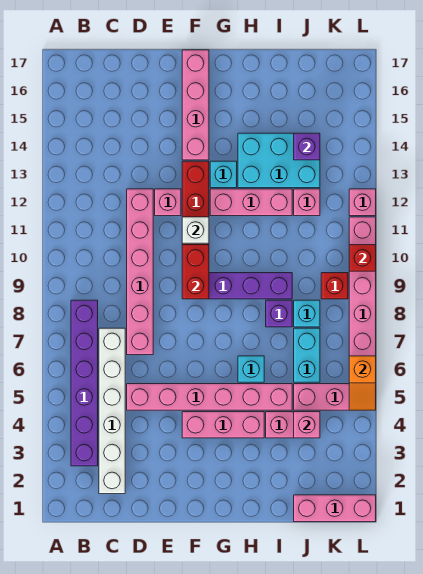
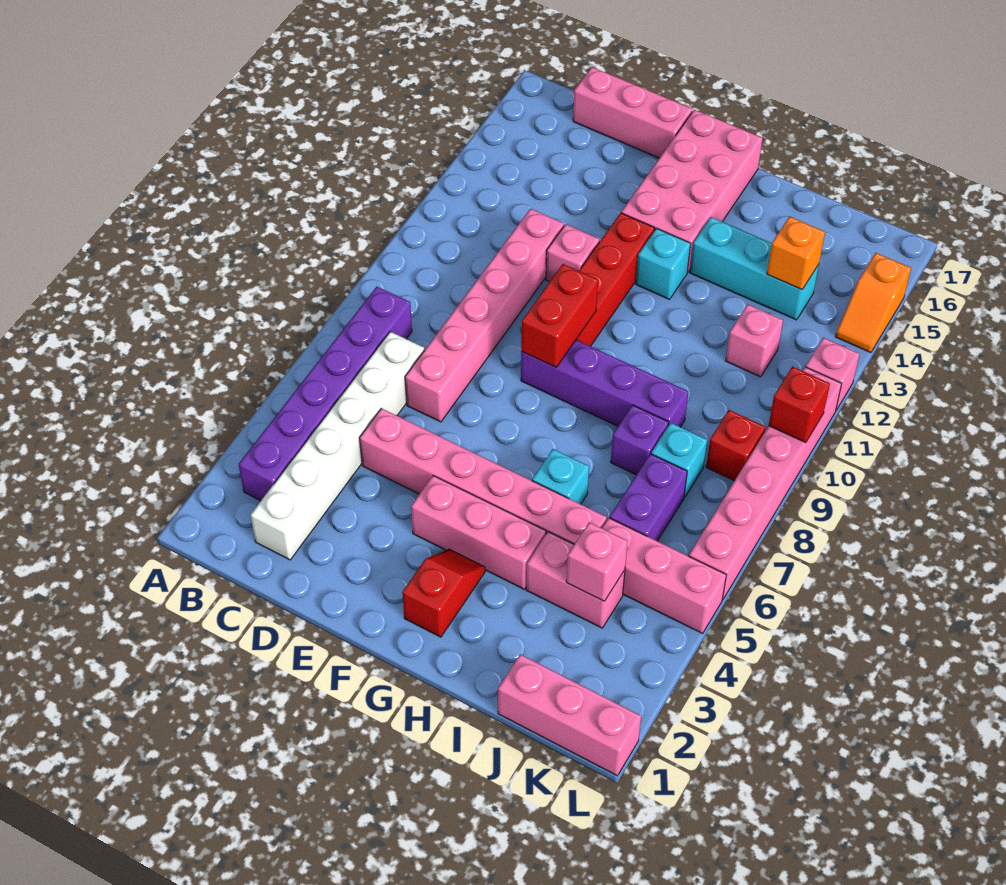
white 1x1 brick [182,217,209,243] -> none
pink 1x4 brick [182,50,209,160] -> pink 2x4 brick [621,110,763,272]
none -> red 1x2 slope [402,549,485,637]
pink 1x3 brick [210,189,292,216] -> pink 1x3 brick moved to [573,67,693,158]
cyan 2x3 brick [238,133,320,188] -> cyan 1x3 brick [690,217,819,320]
cyan 1x2 brick [294,328,320,382] -> purple 1x2 brick [610,454,687,541]
purple 1x1 brick [294,133,320,160] -> orange 1x1 brick [767,216,825,290]
orange 1x2 slope [349,356,376,410] -> orange 1x2 slope moved to [836,253,911,353]

